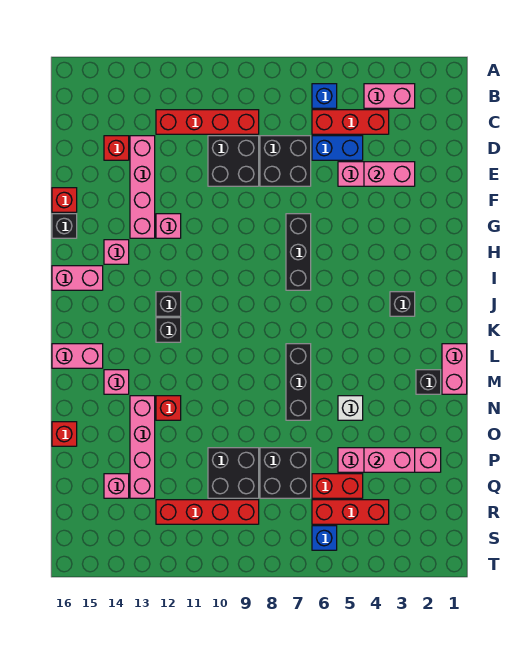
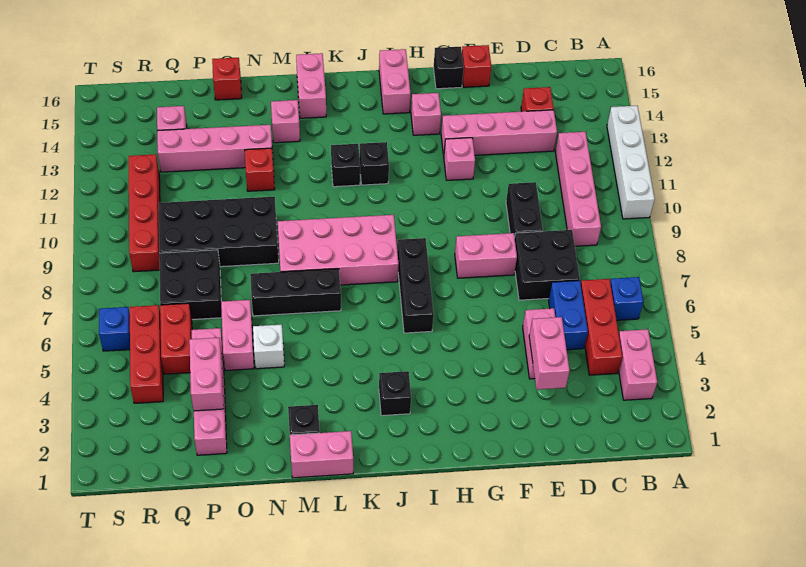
none -> white 1x4 brick [607,106,655,219]
red 1x4 brick [156,110,259,134] -> pink 1x4 brick [555,132,601,246]
black 2x2 brick [208,136,259,186] -> black 1x2 brick [506,182,543,238]
none -> pink 1x2 brick [455,233,517,278]
black 1x3 brick [286,214,311,290] -> black 1x3 brick turned to [397,238,434,333]
none -> pink 2x4 brick [278,215,399,285]
none -> pink 1x2 brick [221,300,254,371]
black 2x2 brick [208,448,259,498] -> black 2x4 brick [159,197,279,267]

